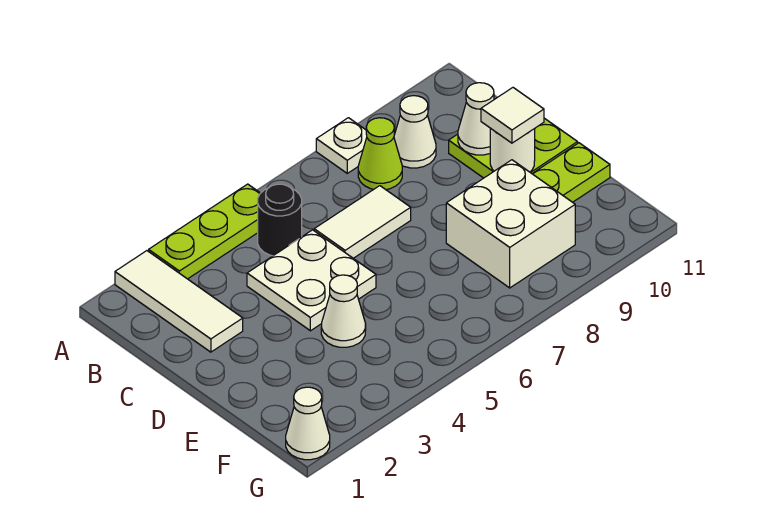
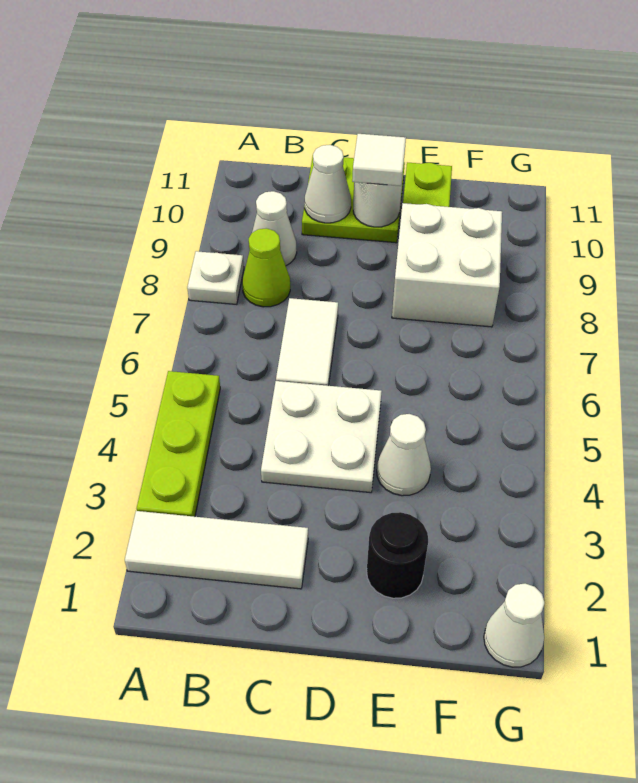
black 1x1 round brick [258,184,302,256] -> black 1x1 round brick moved to [367,512,428,598]

